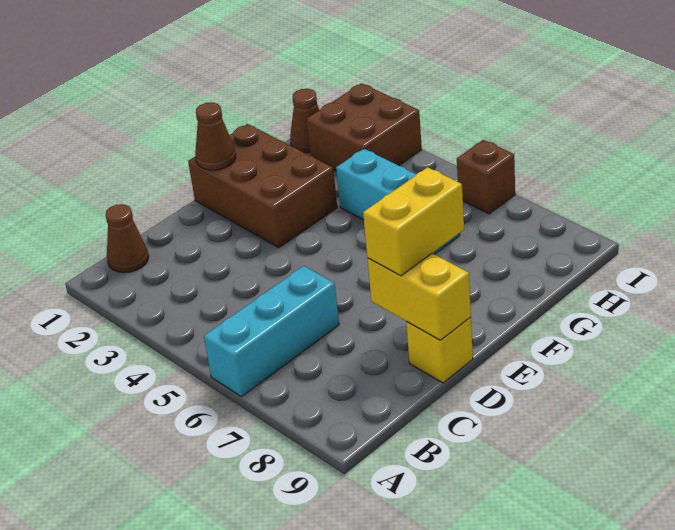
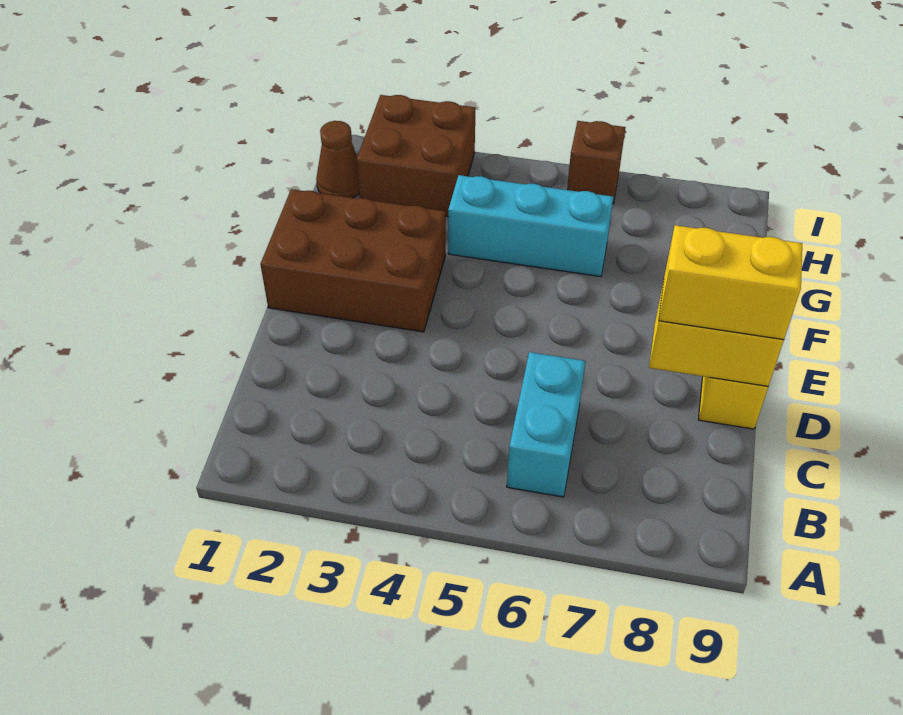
cyan 1x3 brick [204,266,339,397] -> cyan 1x2 brick [507,352,586,497]
brown 1x1 cone [106,204,148,273] -> none
yellow 1x2 brick [363,167,464,276] -> yellow 1x2 brick turned to [659,225,802,340]
brown 1x1 cone [195,102,236,170] -> none

